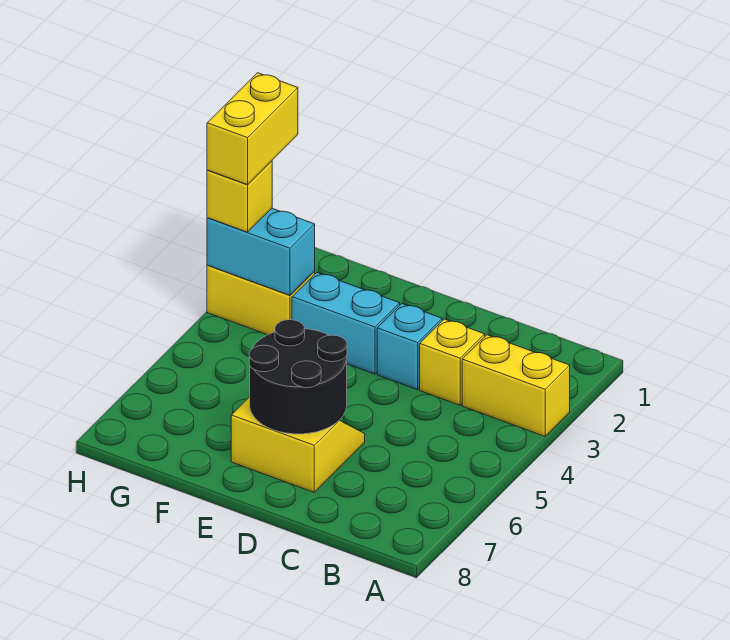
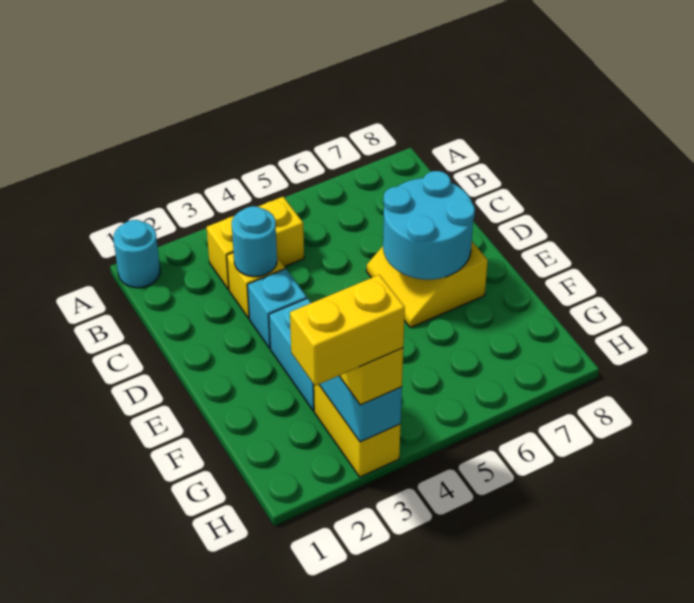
none -> cyan 1x1 round brick [114,220,160,288]
yellow 1x2 brick [462,335,570,436] -> yellow 1x2 brick turned to [207,197,304,289]
none -> cyan 1x1 round brick [232,206,277,277]
black 2x2 round brick [249,320,347,434] -> cyan 2x2 round brick [383,171,475,280]

